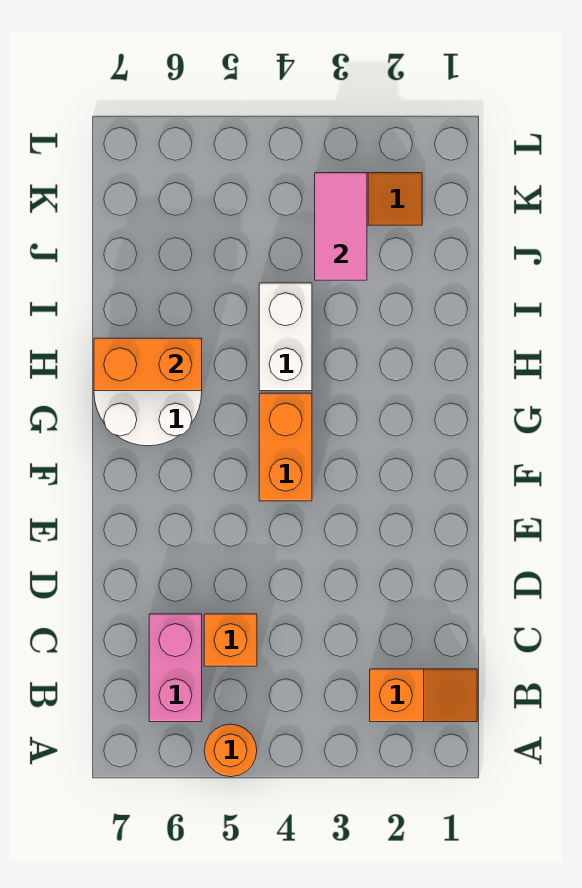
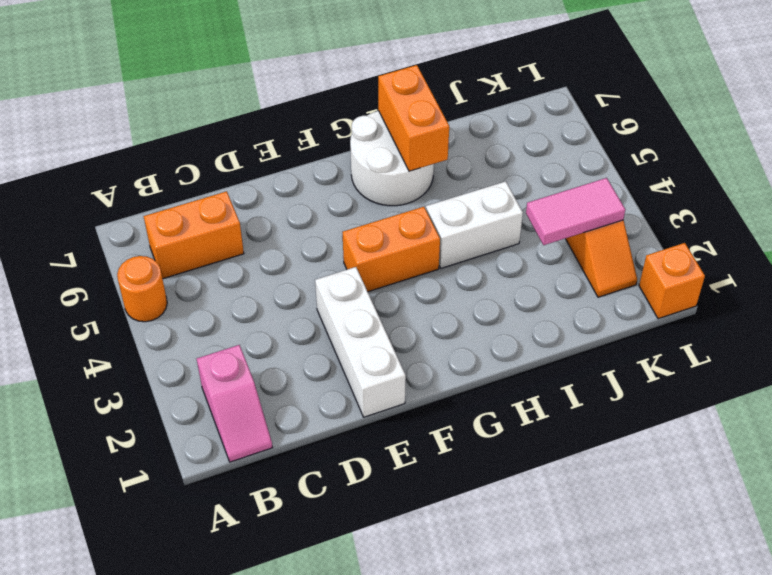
orange 1x2 slope [370,669,477,722] -> pink 1x2 slope [197,345,273,462]
pink 1x2 brick [149,614,202,722] -> orange 1x2 brick [144,191,244,279]
orange 1x1 brick [204,614,257,666] -> orange 1x1 brick moved to [639,243,705,319]
none -> white 1x3 brick [315,267,406,417]

